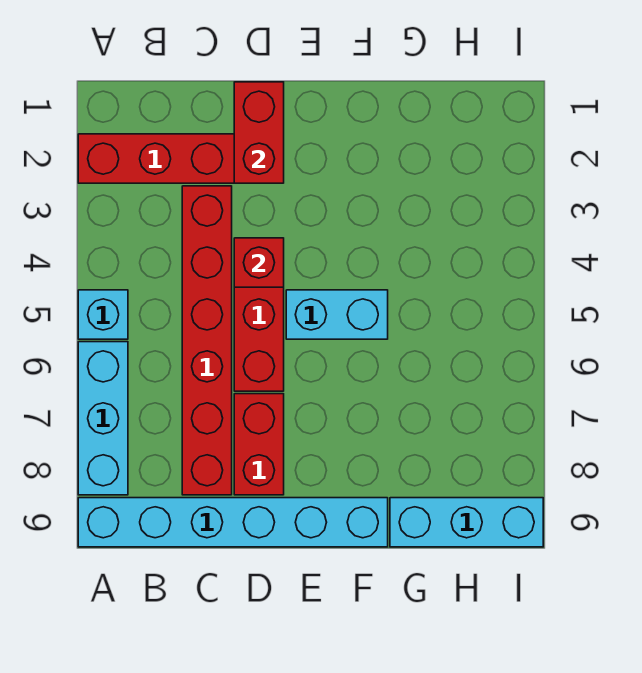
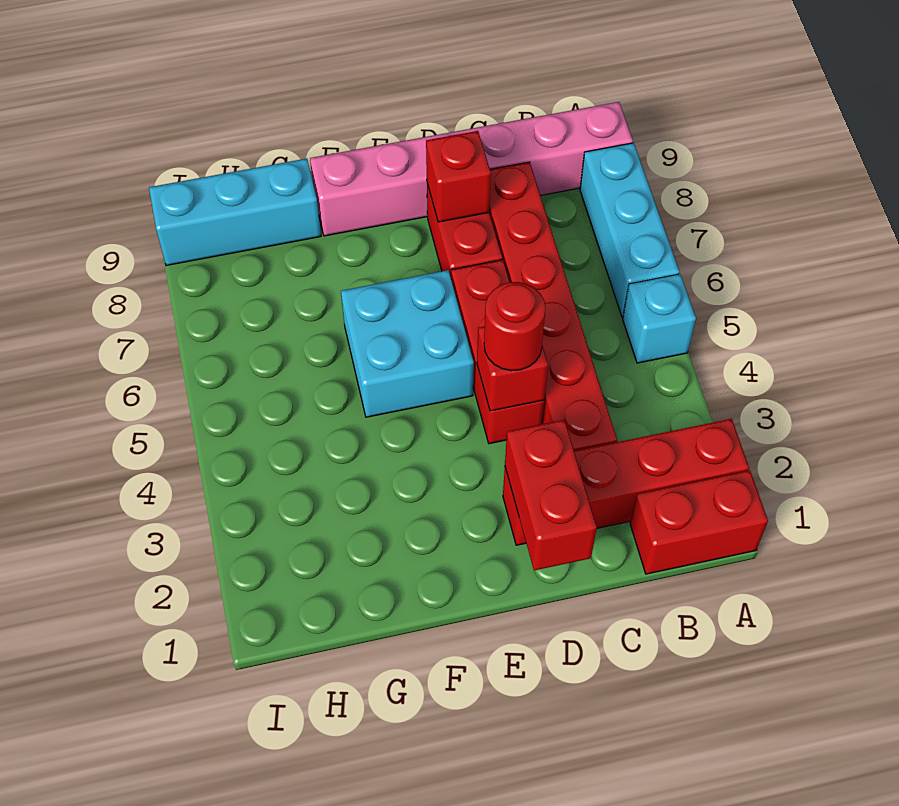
none -> red 1x2 brick [630,470,768,574]
cyan 1x6 brick [78,498,388,547] -> pink 1x6 brick [310,102,633,236]
none -> red 1x1 round brick [484,282,545,371]
none -> red 1x1 brick [426,131,491,222]
cyan 1x2 brick [286,290,388,339] -> cyan 2x2 brick [341,270,474,417]

